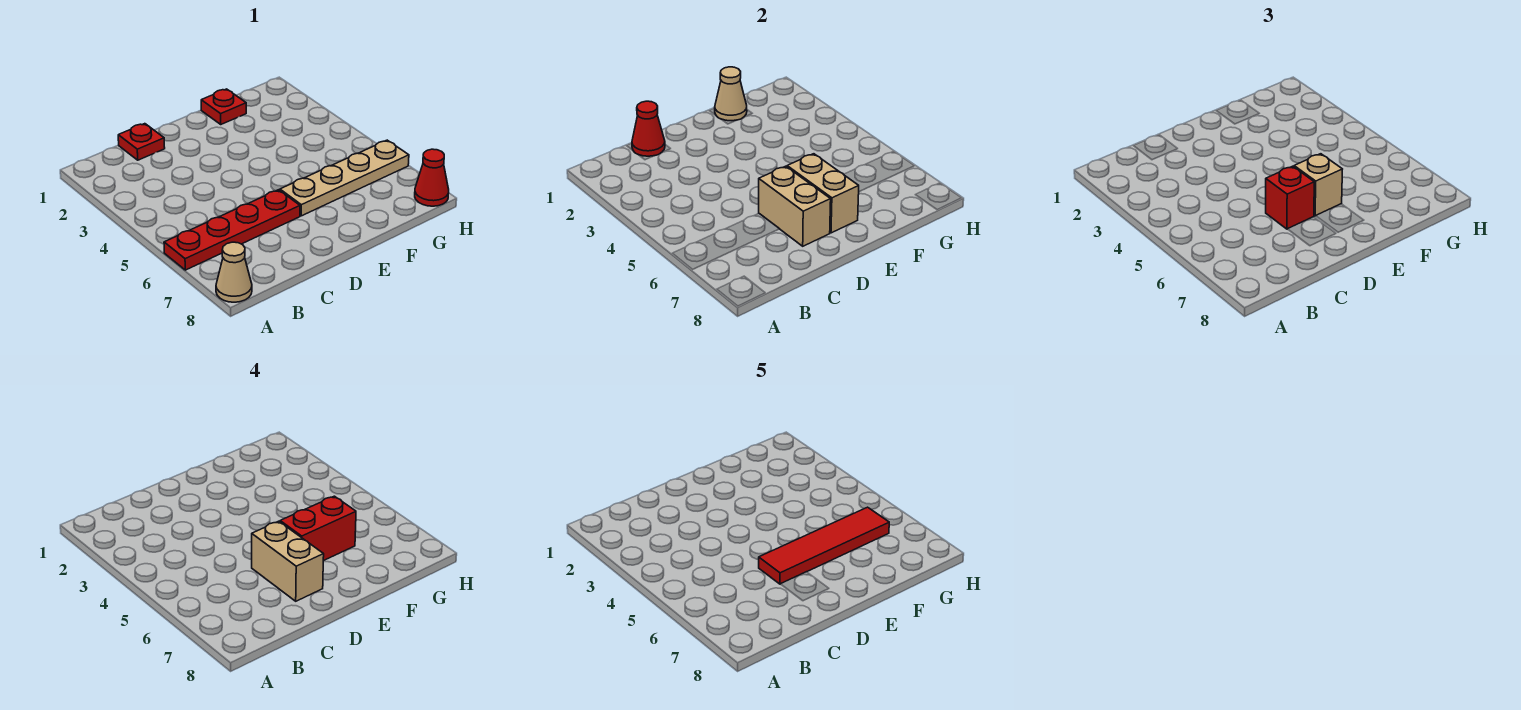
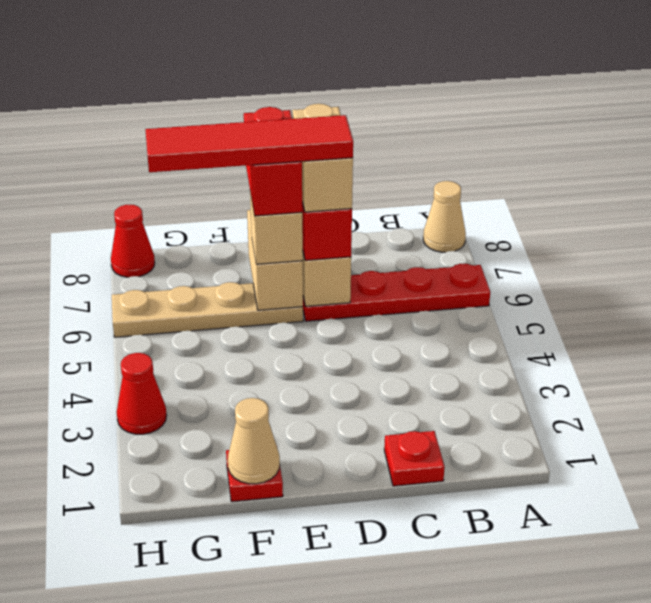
red 1x1 cone [632,101,665,156] -> red 1x1 cone moved to [117,353,167,434]
red 1x2 brick [280,496,356,561] -> red 1x2 brick turned to [244,107,302,216]

